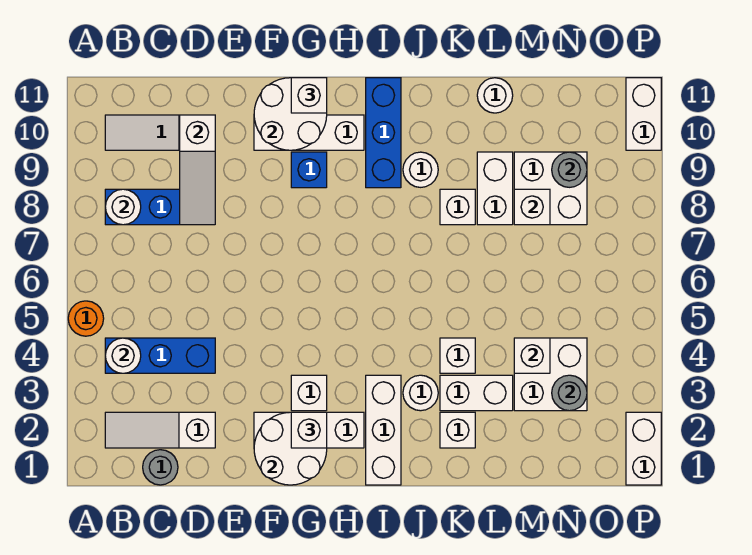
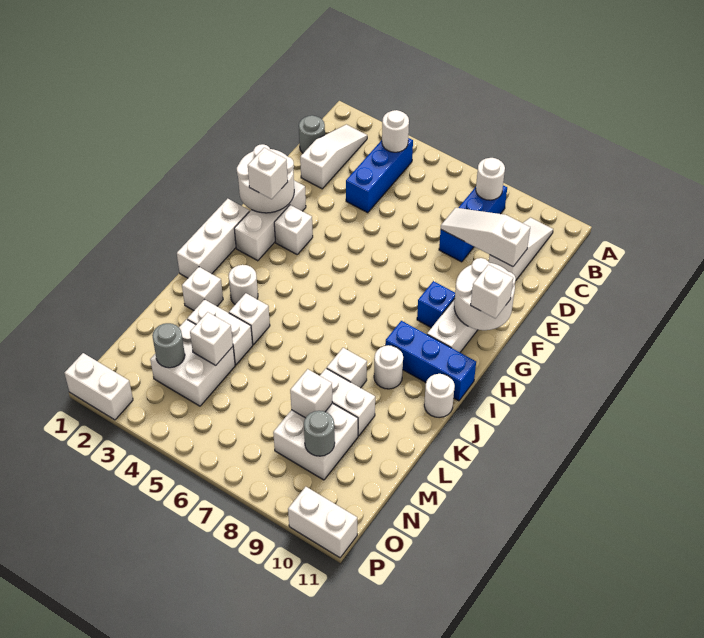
orange 1x1 round brick [68,301,104,336] -> none
white 1x3 brick [366,375,401,485] -> white 1x3 brick turned to [177,199,249,278]
white 1x2 brick [440,375,513,411] -> white 1x2 brick turned to [187,299,253,365]
white 1x1 round brick [477,78,513,113] -> white 1x1 round brick moved to [424,374,455,418]

